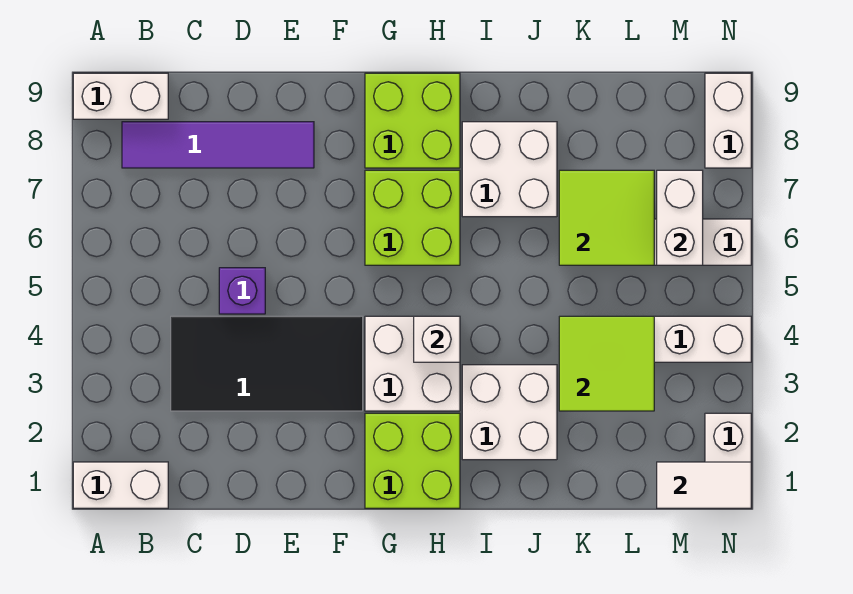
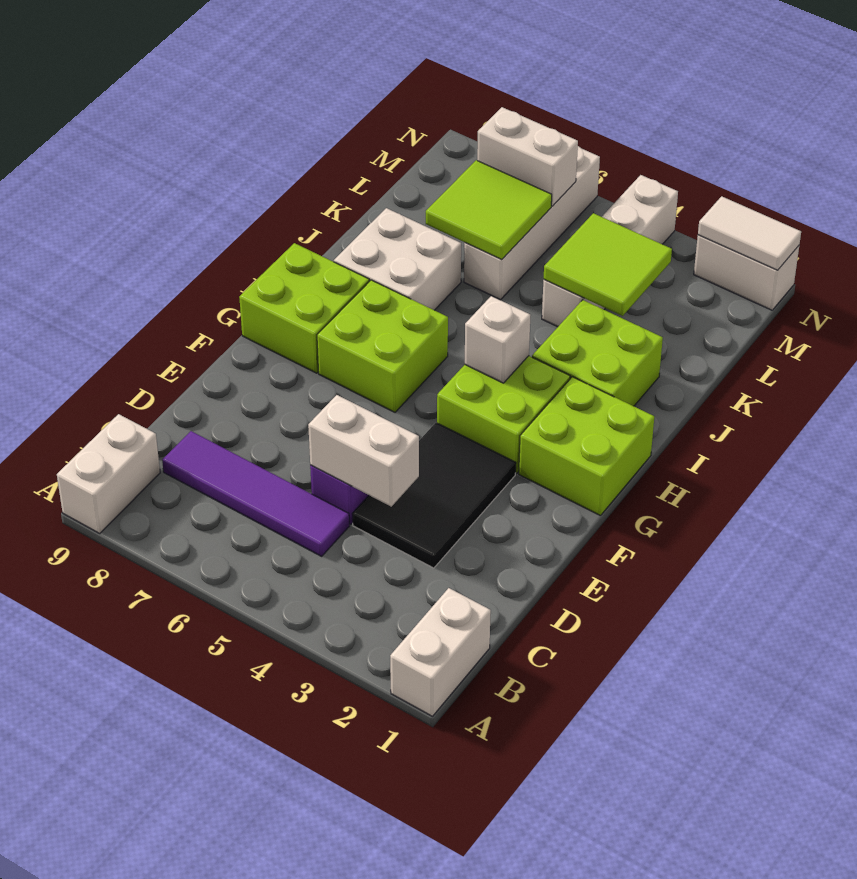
purple 1x4 tile [122,122,314,168] -> purple 1x4 tile turned to [162,431,349,556]
black 2x4 tile [171,316,363,411] -> black 2x3 tile [352,423,516,568]
white 2x2 brick [365,316,460,411] -> lime 2x2 brick [437,356,570,473]
white 2x2 brick [462,365,557,460] -> lime 2x2 brick [532,300,663,406]
white 1x2 tile [657,462,751,508] -> white 1x2 tile turned to [698,196,801,270]
white 1x2 brick [705,73,751,168] -> white 1x2 brick moved to [308,395,419,507]

